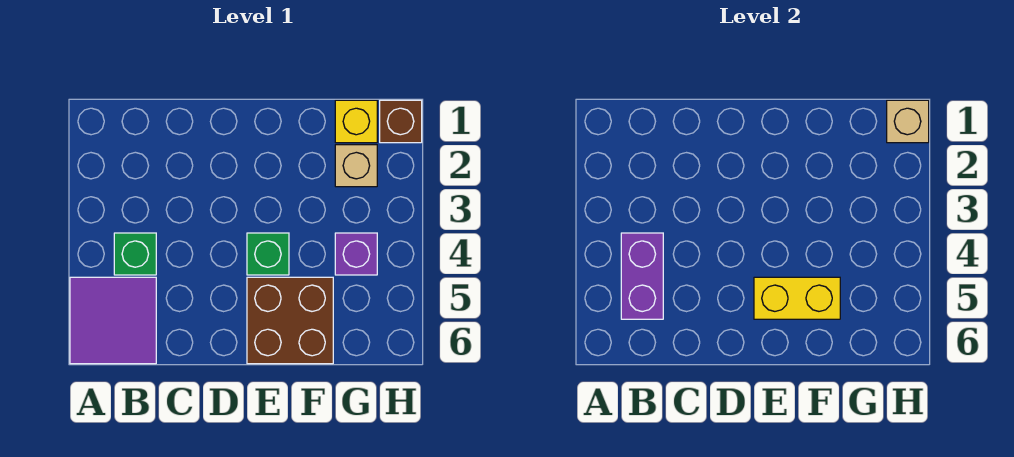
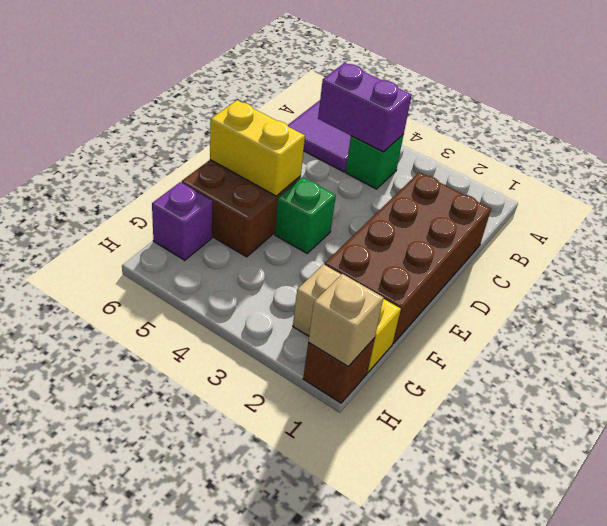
none -> brown 2x4 brick [324,172,491,343]
yellow 1x2 brick [754,277,840,319] -> yellow 1x2 brick turned to [210,100,305,196]
purple 1x1 brick [335,233,377,275] -> purple 1x1 brick moved to [152,182,213,260]

